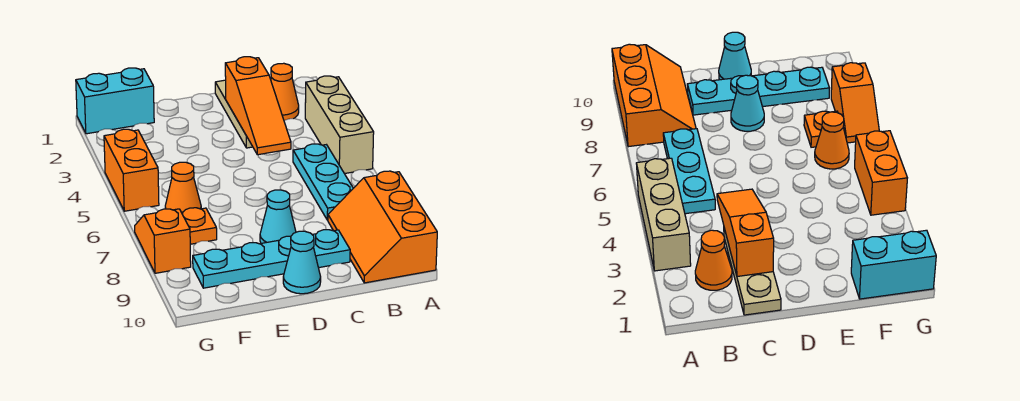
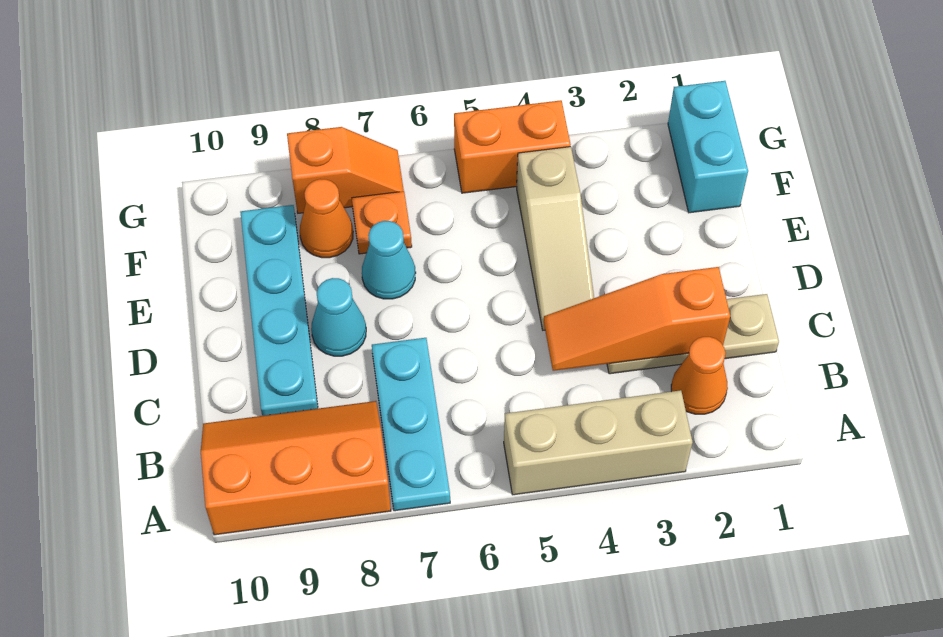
cyan 1x3 plate [293,144,353,220] -> cyan 1x3 plate turned to [372,338,450,511]
none -> tan 1x3 slope [517,147,594,330]
cyan 1x1 cone [283,231,321,294] -> cyan 1x1 cone moved to [362,221,416,299]
orange 1x1 cone [165,162,201,212] -> orange 1x1 cone moved to [300,179,353,258]

